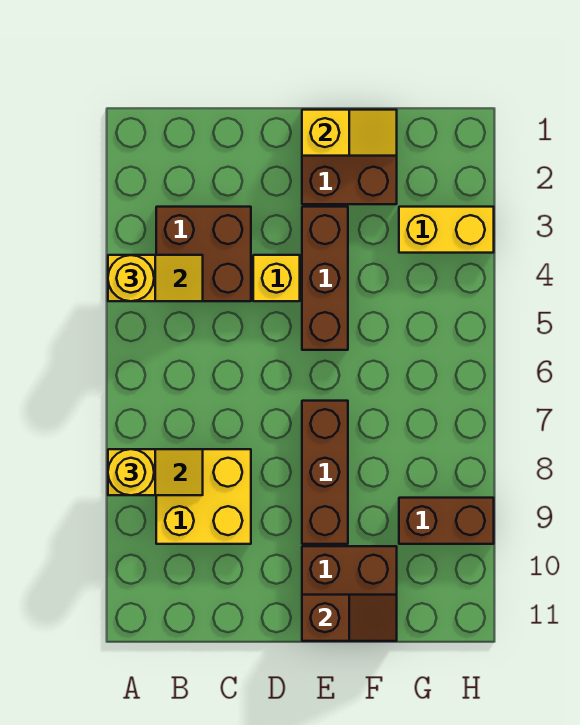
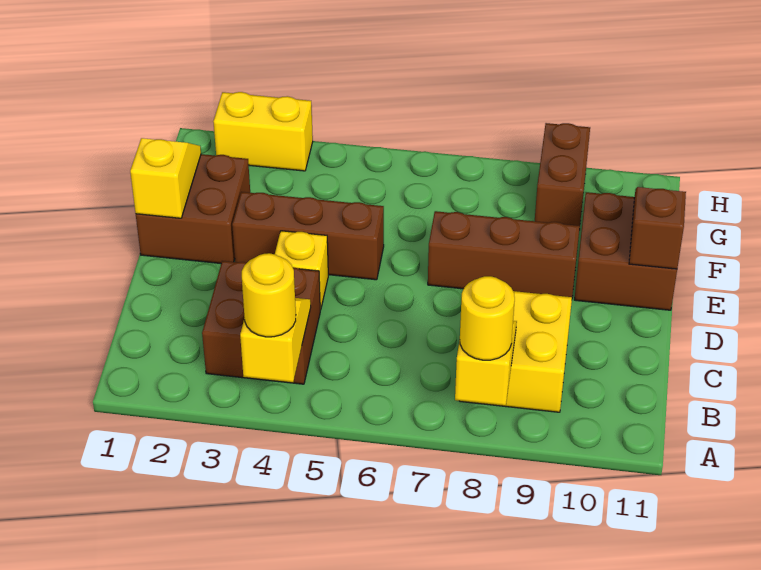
yellow 1x2 brick [399,207,494,253] -> yellow 1x2 brick turned to [213,92,313,171]

